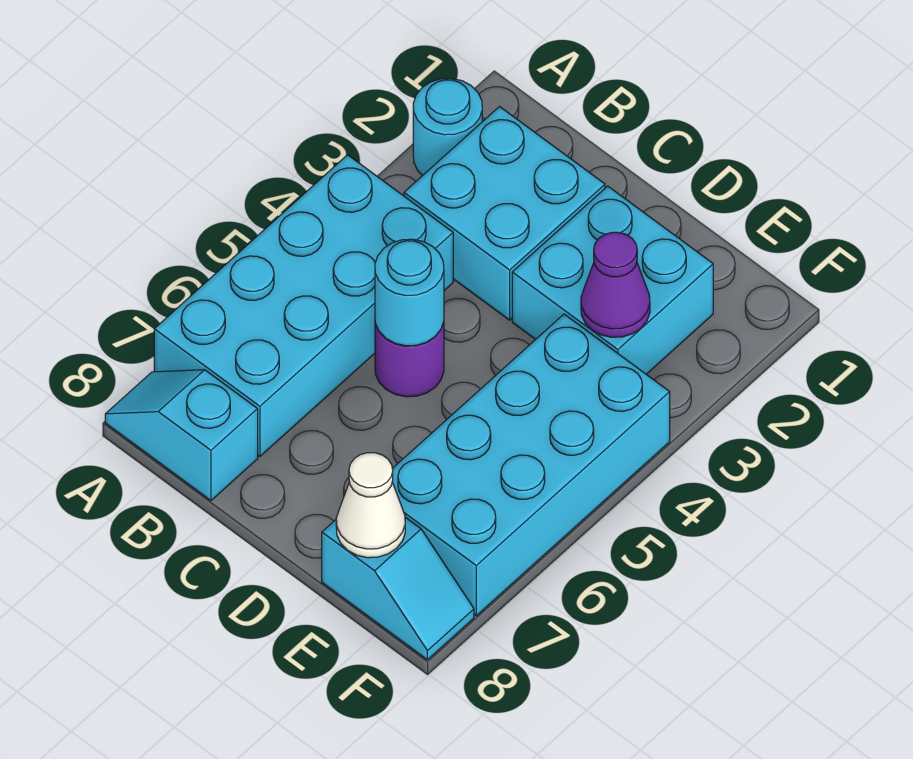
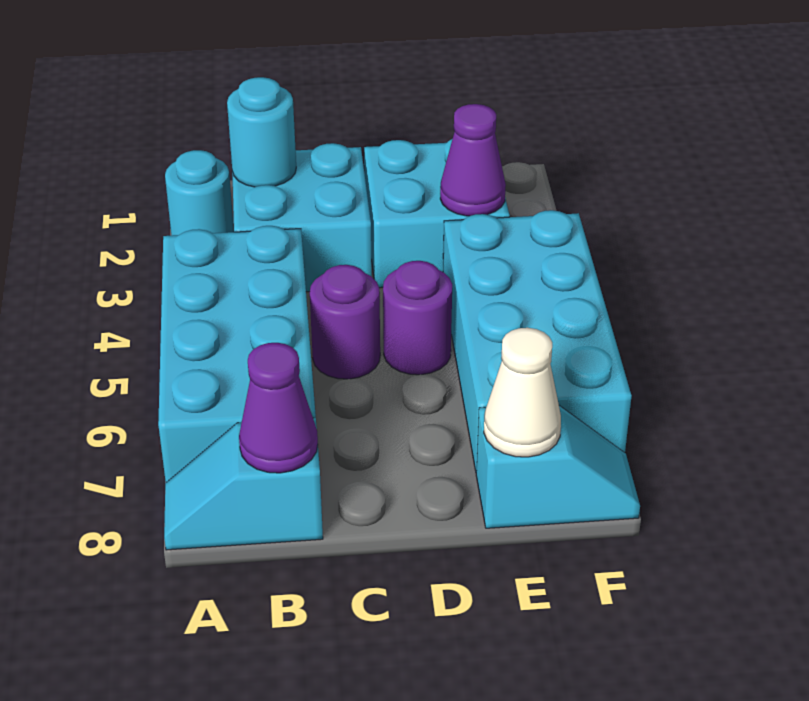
none -> purple 1x1 cone [239,343,318,473]
cyan 1x1 round brick [375,239,444,346] -> cyan 1x1 round brick moved to [227,77,296,187]
none -> purple 1x1 round brick [383,261,452,375]

